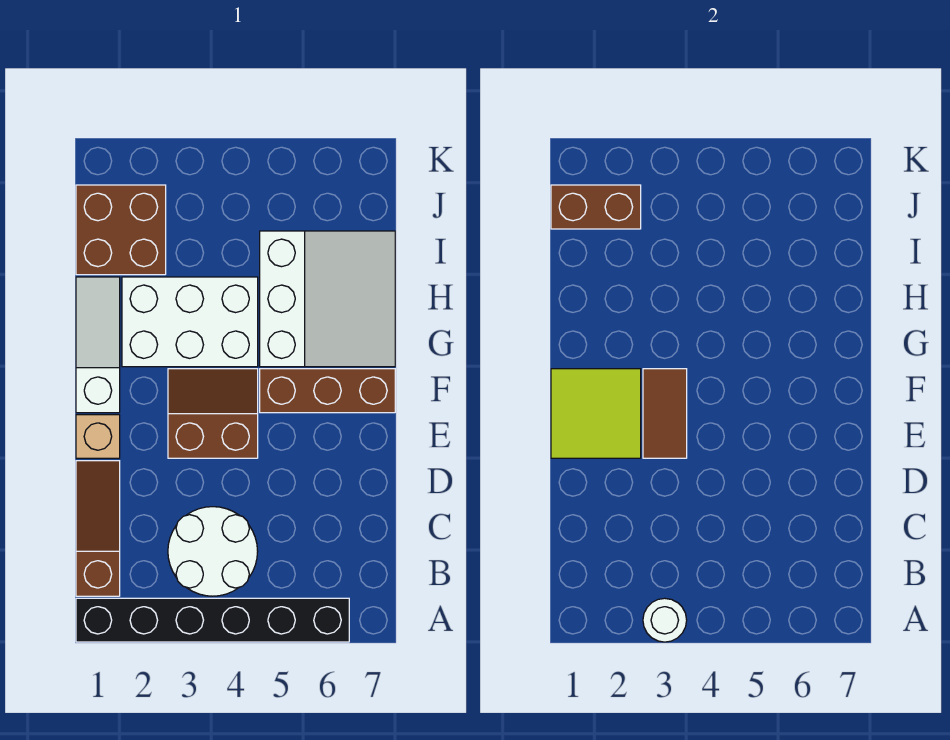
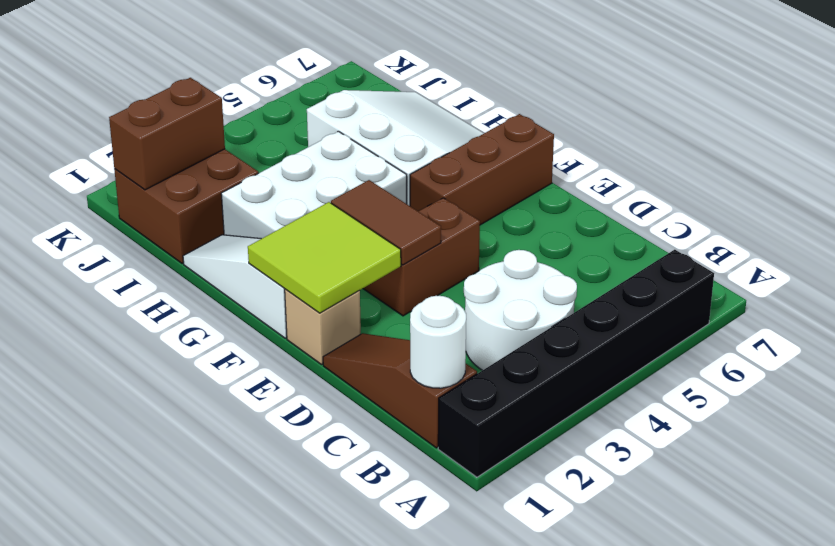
white 1x1 round brick [643,598,687,642] -> white 1x1 round brick moved to [410,296,466,388]

